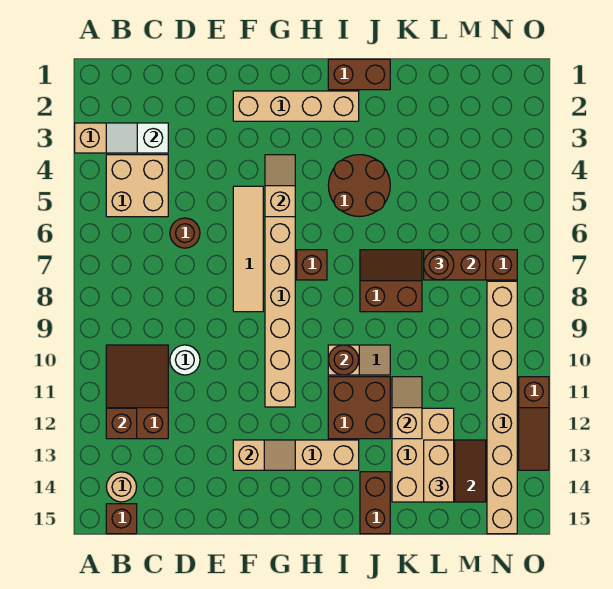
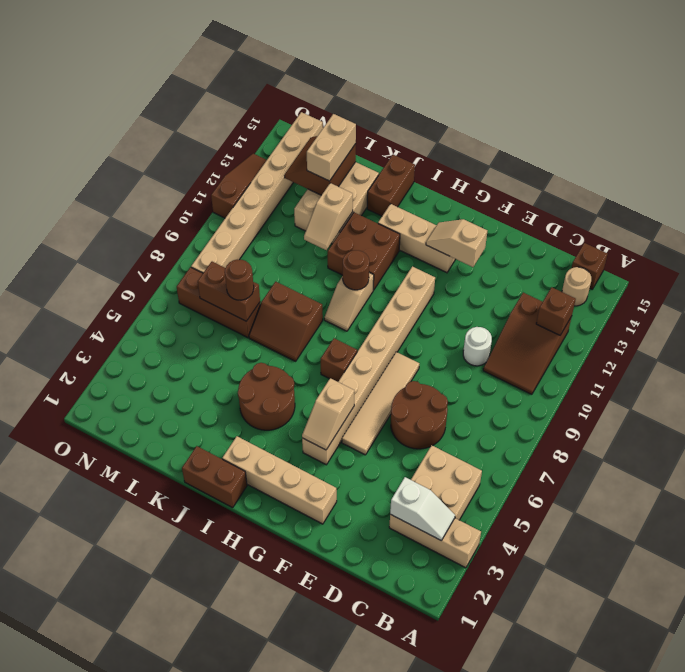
brown 1x1 round brick [170,218,200,248] -> brown 2x2 round brick [391,381,448,449]
tan 1x2 slope [328,345,390,375] -> tan 1x2 slope turned to [324,273,374,331]

